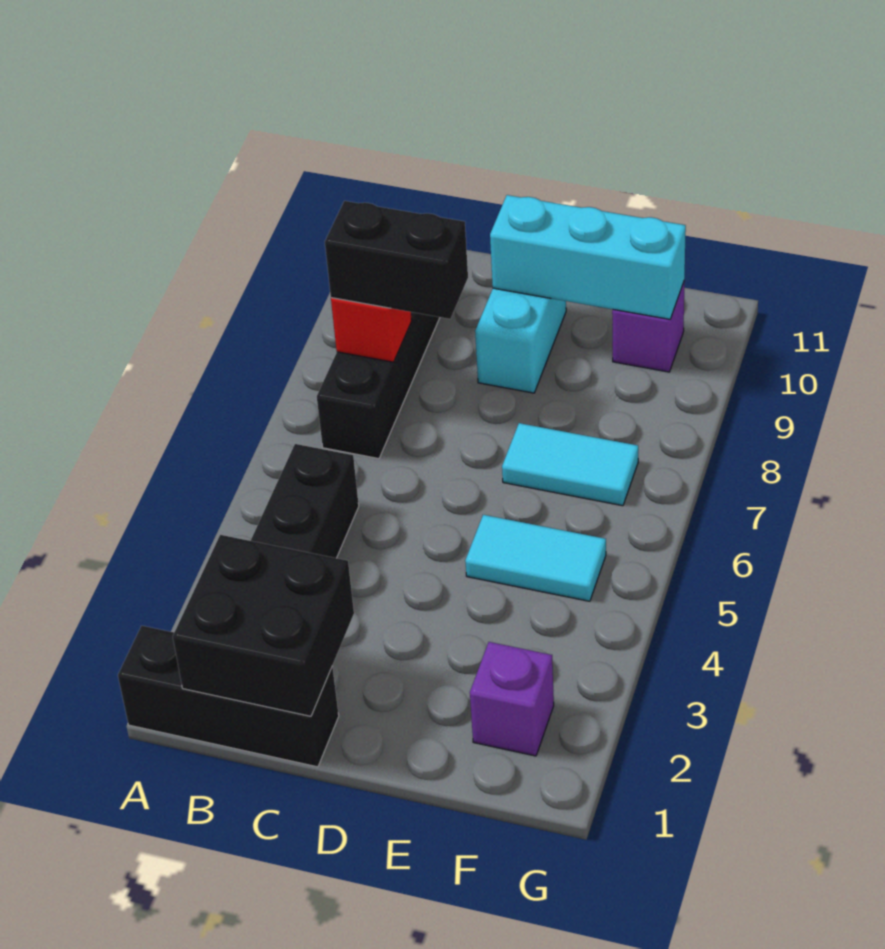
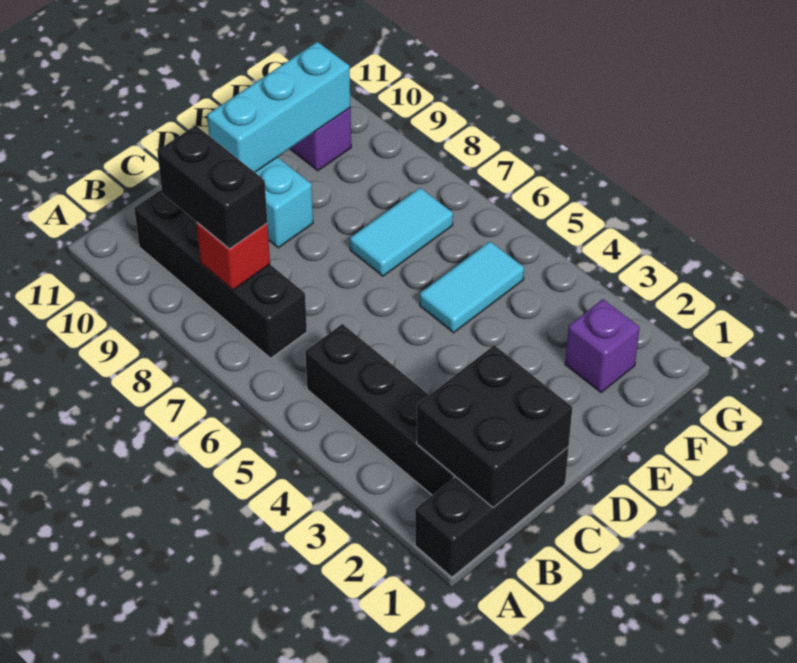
black 1x2 brick [325,201,468,319] -> black 1x2 brick turned to [157,125,267,249]

